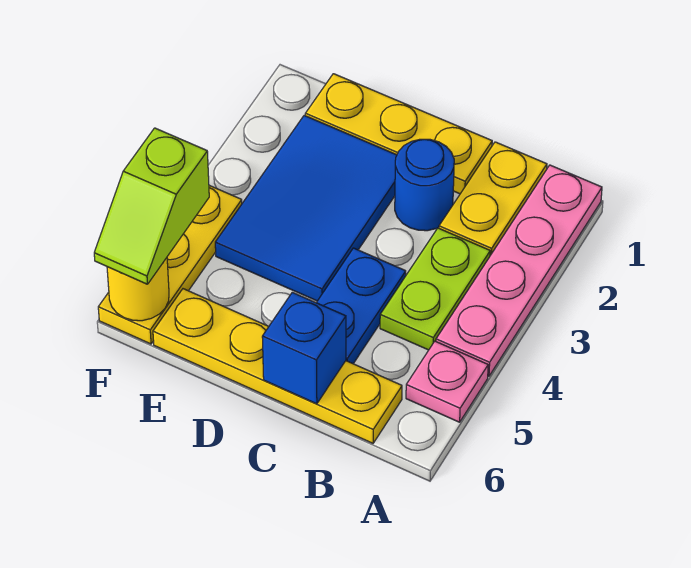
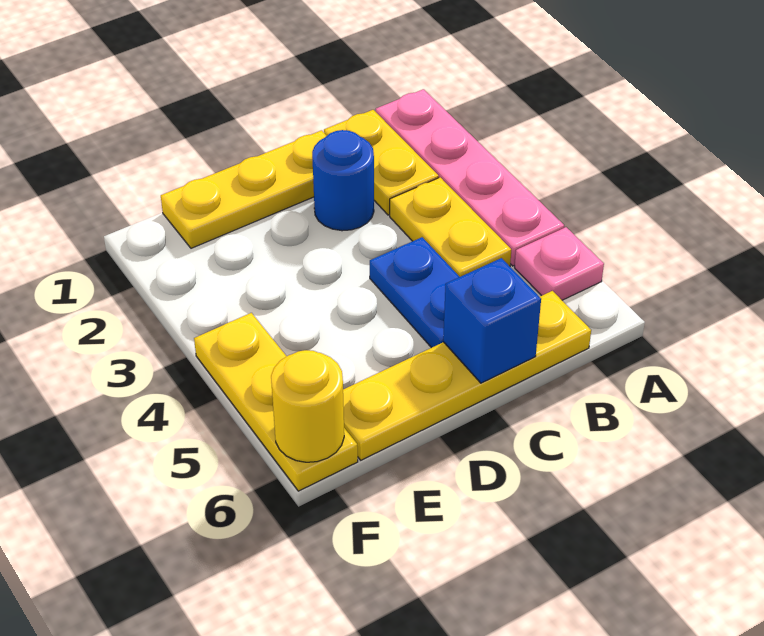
lime 1x2 plate [380,228,490,350] -> yellow 1x2 plate [390,177,511,277]
blue 2x3 tile [215,115,397,301] -> none
lime 1x2 slope [94,128,209,284] -> none

